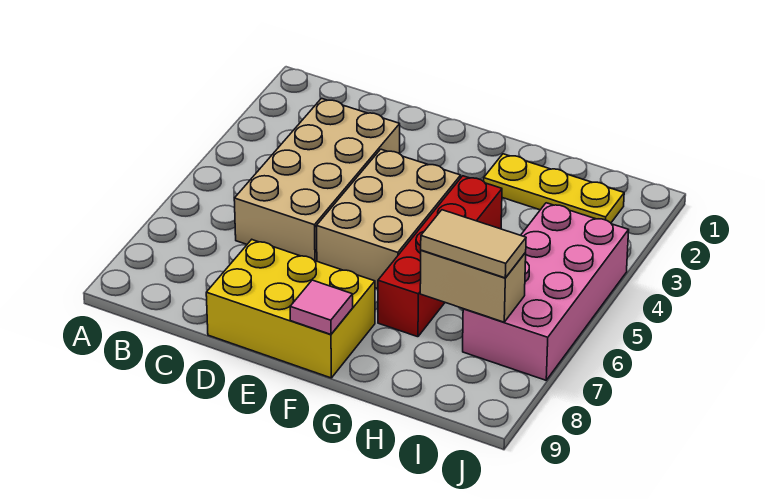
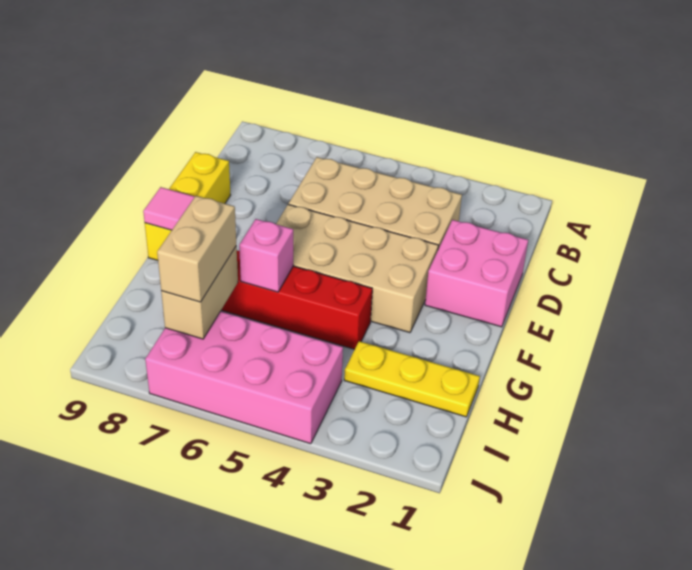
none -> pink 2x2 brick [425,220,528,327]
yellow 2x3 brick [206,240,375,378] -> yellow 1x3 brick [145,152,230,260]
tan 2x3 brick [316,149,461,289] -> tan 2x4 brick [276,204,438,333]
yellow 1x3 plate [484,154,624,223] -> yellow 1x3 plate turned to [344,341,480,417]
none -> pink 1x1 brick [239,219,293,292]
tan 1x2 tile [421,210,526,278] -> tan 1x2 brick [157,196,236,302]

